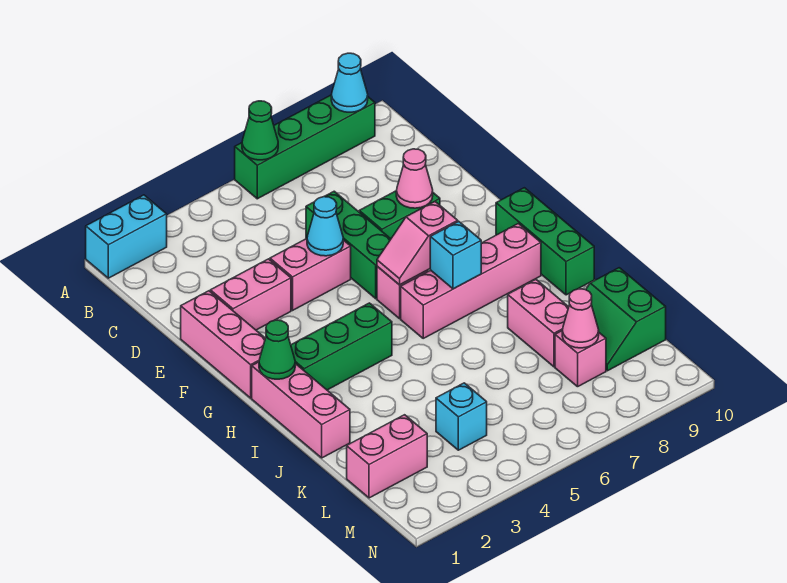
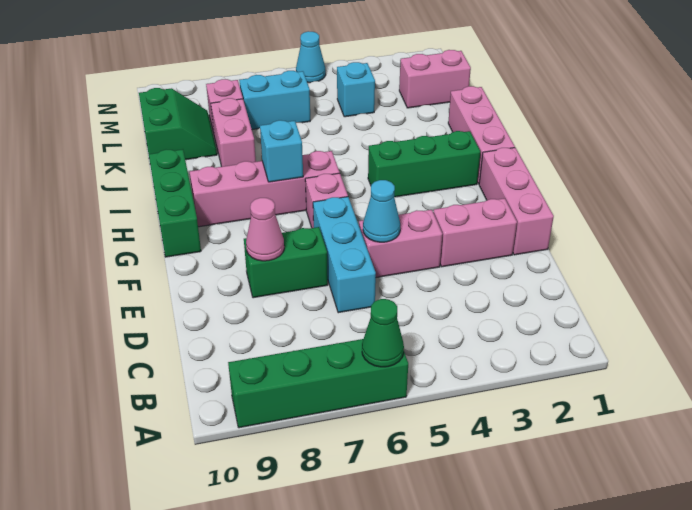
cyan 1x2 brick [86,195,167,278] -> cyan 1x2 brick moved to [239,71,310,129]
cyan 1x1 cone [331,53,368,112] -> cyan 1x1 cone moved to [296,31,326,83]
green 1x3 brick [306,191,391,299] -> cyan 1x3 brick [313,197,376,313]
pink 1x2 slope [377,202,458,285] -> none
green 1x1 cone [259,320,295,379] -> none
pink 1x1 cone [562,289,599,348] -> none

